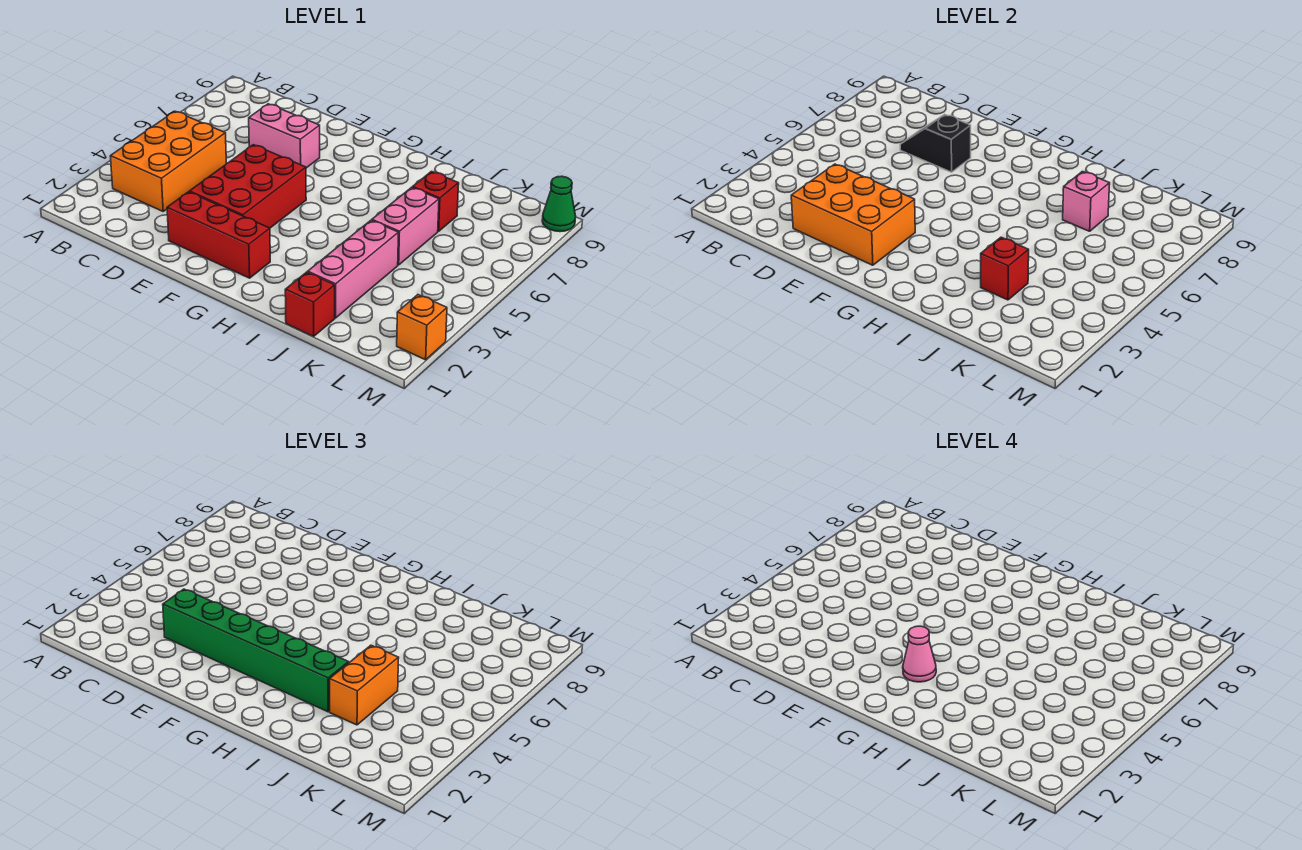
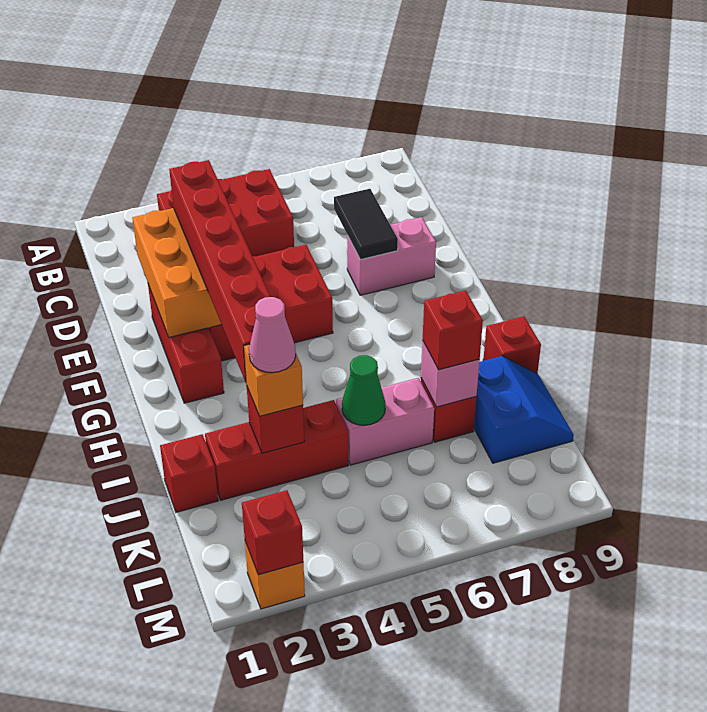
orange 2x3 brick [110,111,226,211] -> red 2x3 brick [157,169,294,256]
green 1x6 brick [163,589,349,712] -> red 1x6 brick [169,160,270,382]
pink 1x2 brick [249,104,320,168] -> pink 1x2 brick turned to [347,217,436,295]
black 1x2 slope [900,114,971,172] -> black 1x2 tile [334,189,398,260]
pink 1x1 cone [903,626,936,682] -> pink 1x1 cone moved to [249,297,296,373]
none -> red 1x1 brick [483,316,541,374]
pink 1x3 brick [308,220,399,318] -> red 1x3 brick [205,400,348,500]
orange 1x2 brick [330,645,399,725] -> orange 1x1 brick [244,344,303,416]
none -> red 1x1 brick [423,290,483,370]
none -> blue 2x2 slope [474,356,574,463]
none -> red 1x1 brick [242,490,303,575]
green 1x1 cone [542,176,576,232] -> green 1x1 cone moved to [342,355,385,425]

